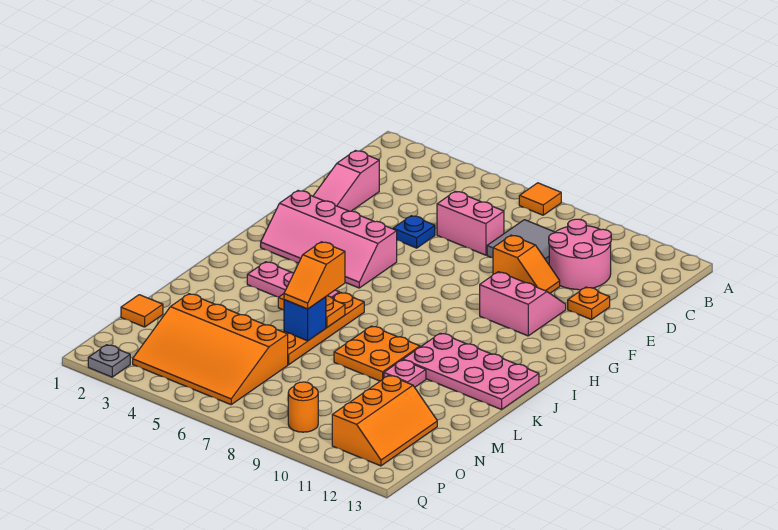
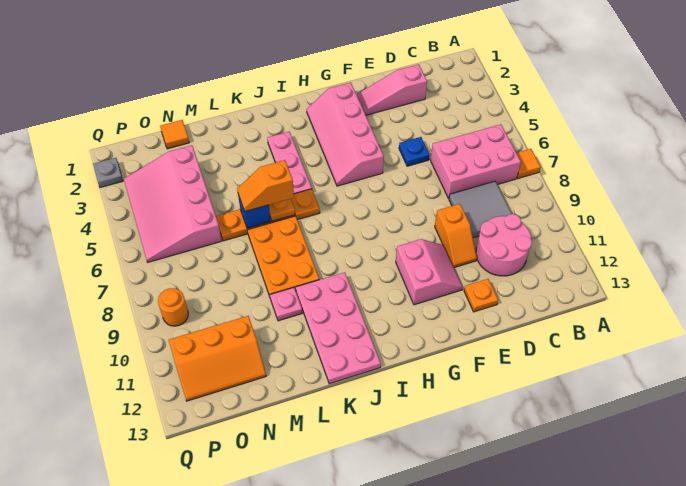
pink 1x2 brick [437,191,504,255] -> pink 2x3 brick [431,124,521,198]
orange 2x2 plate [334,326,420,381] -> orange 2x3 plate [248,216,319,297]
orange 3x4 slope [133,294,288,405] -> pink 3x4 slope [124,145,222,262]

